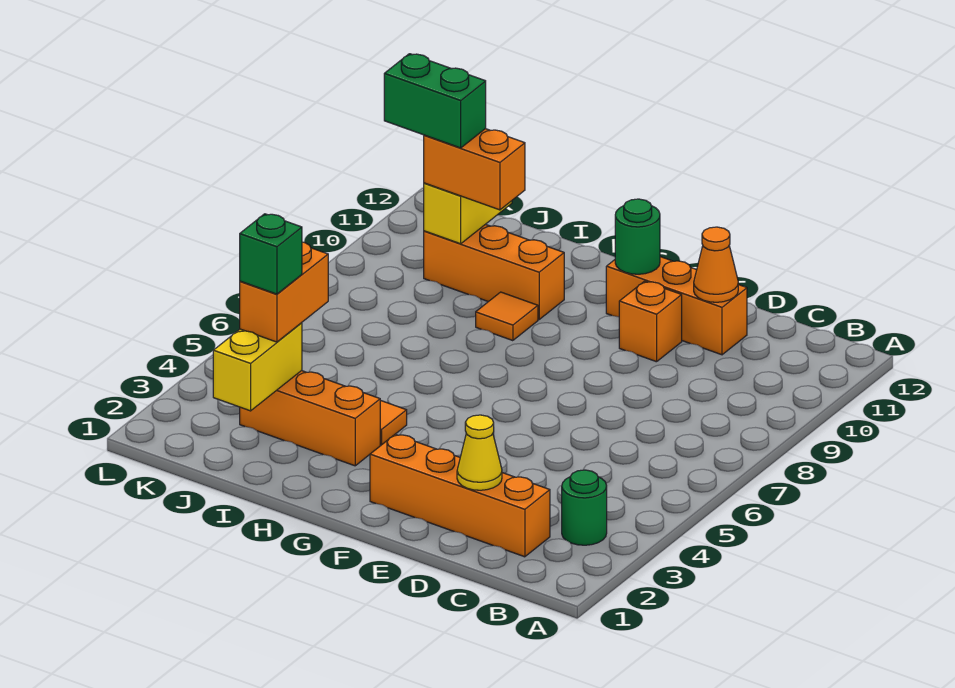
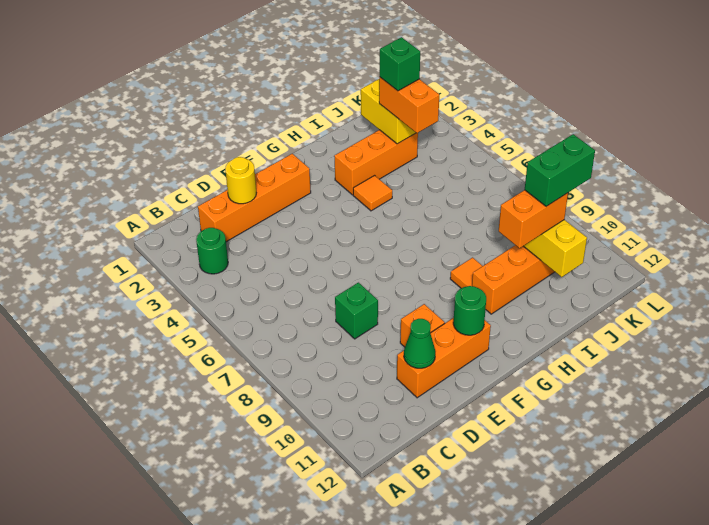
yellow 1x1 cone [457,415,502,490] -> yellow 1x1 round brick [225,157,256,204]
none -> green 1x1 brick [335,283,378,339]
orange 1x1 cone [694,227,738,302] -> green 1x1 cone [404,319,435,368]

